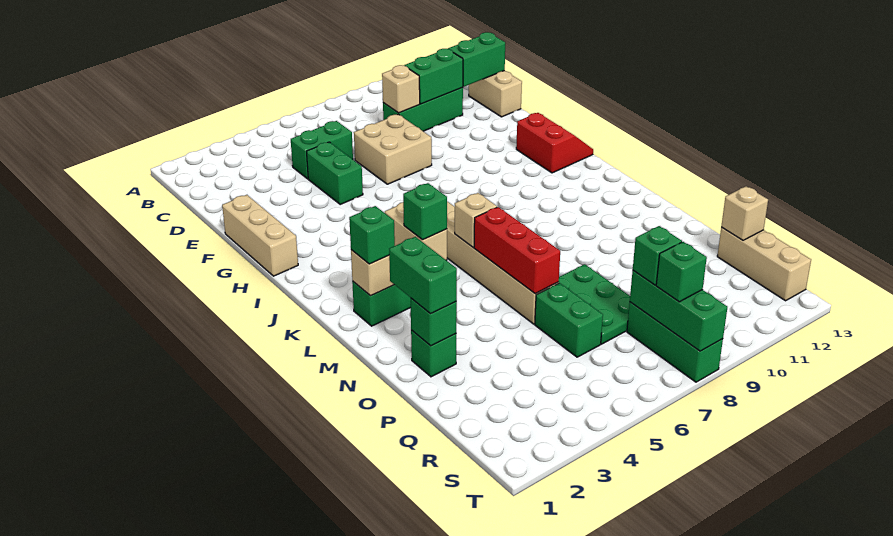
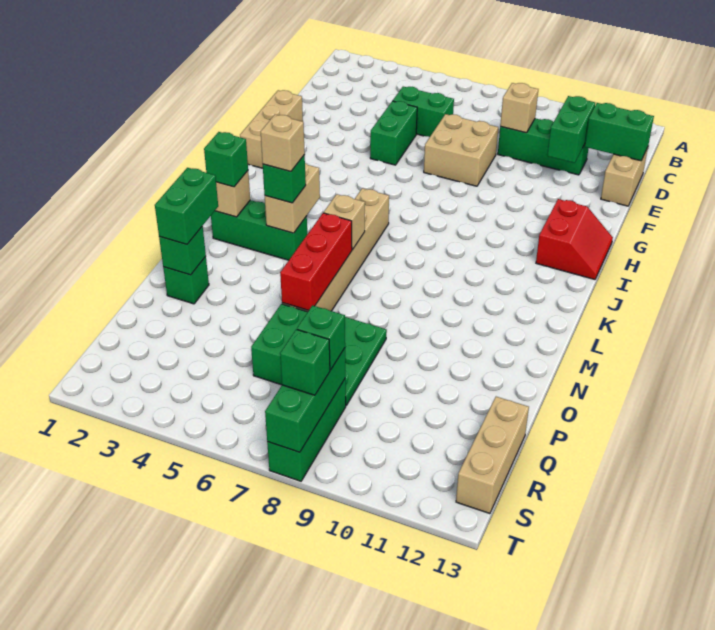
green 1x2 brick [404,49,463,104] -> green 1x2 brick turned to [547,96,595,163]
tan 1x1 brick [721,186,768,240] -> tan 1x1 brick moved to [261,115,305,172]

